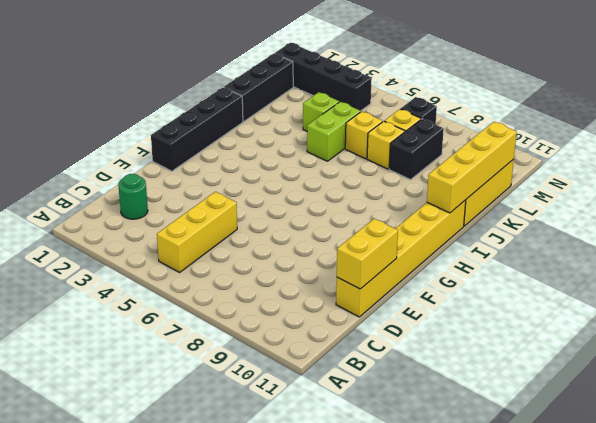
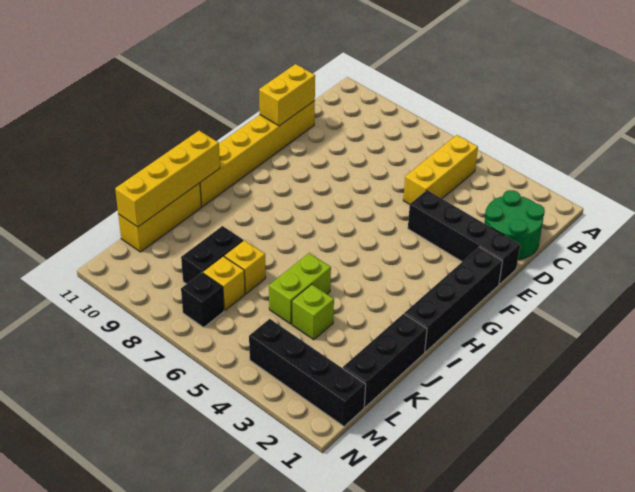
green 1x1 round brick [118,174,148,219] -> green 2x2 round brick [484,190,545,260]
none -> black 1x4 brick [408,190,520,284]
yellow 1x1 brick [345,111,383,159] -> none

